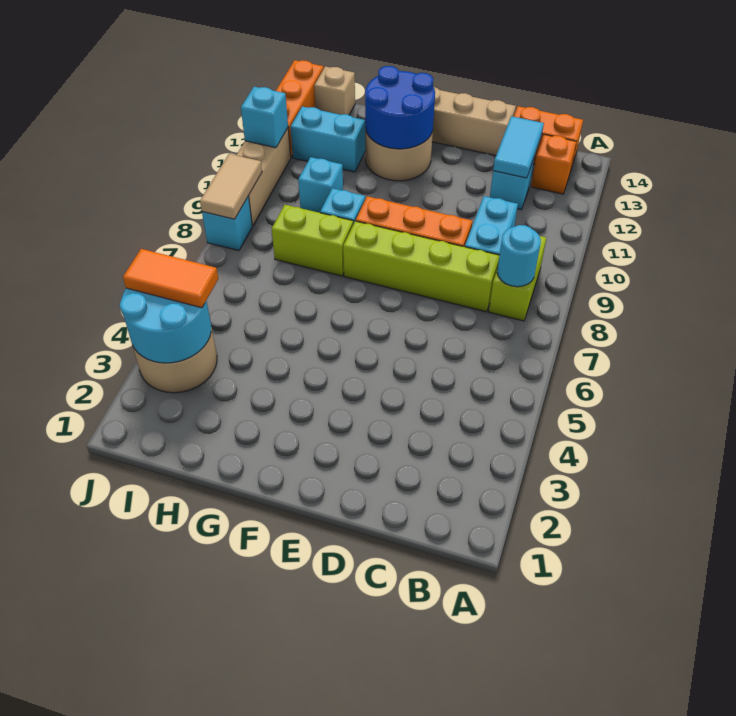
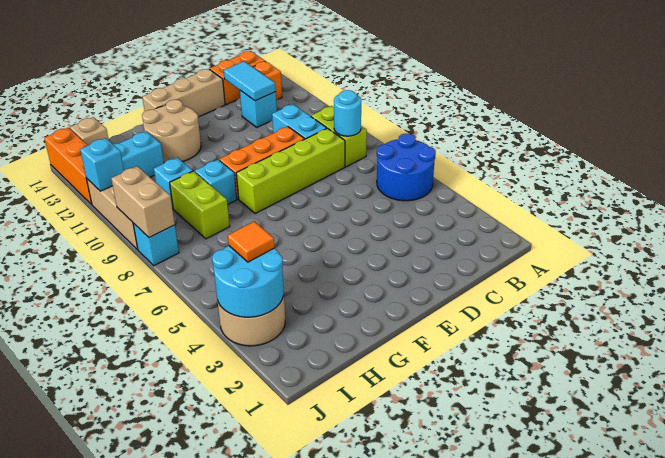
blue 2x2 round brick [365,66,435,149] -> blue 2x2 round brick moved to [377,133,436,201]
lime 1x2 brick [272,205,353,276] -> lime 1x2 brick turned to [170,171,230,239]
orange 1x2 tile [123,249,218,308] -> orange 1x1 tile [228,221,275,262]
tan 1x2 tile [200,154,262,219] -> tan 1x2 brick [111,166,175,238]

